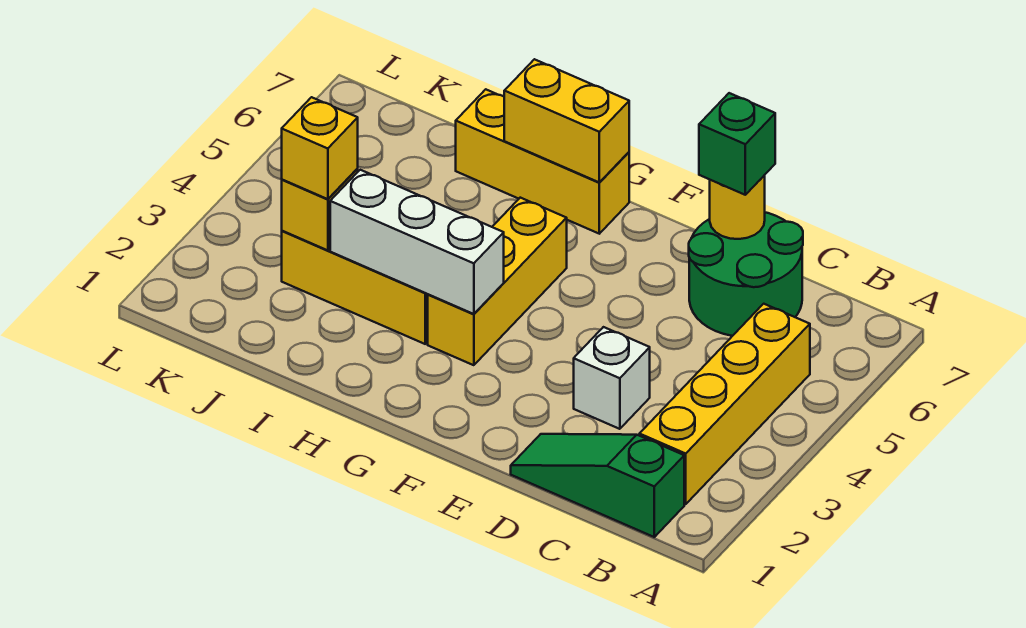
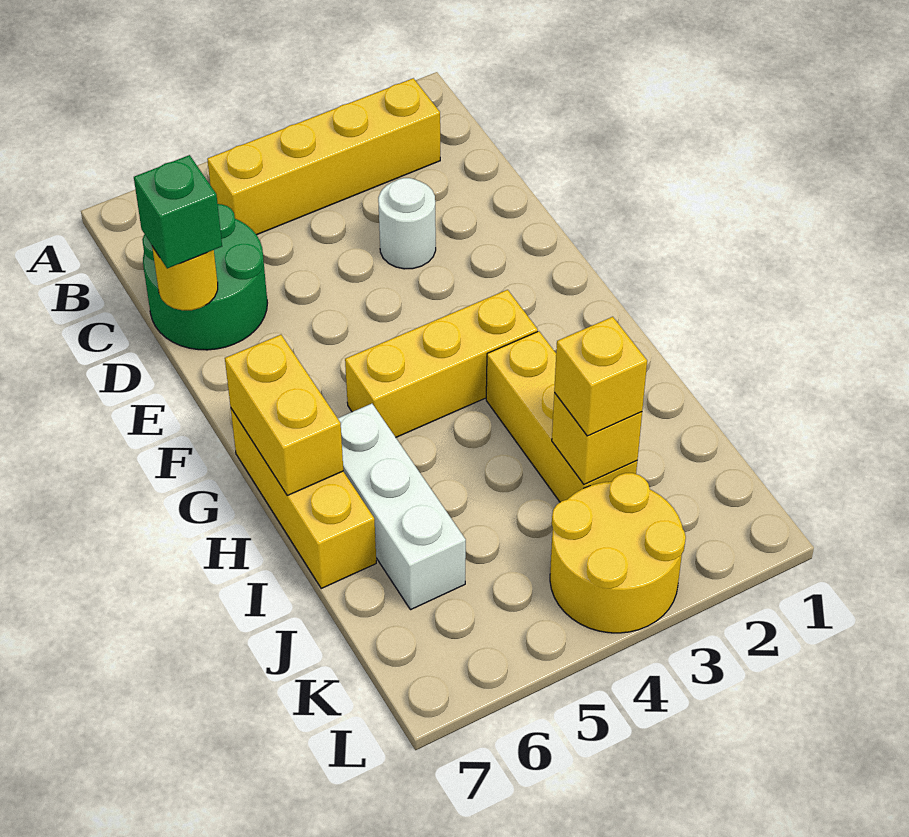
green 1x3 slope [511,434,684,537] -> none
white 1x1 brick [574,327,650,429] -> white 1x1 round brick [378,178,436,269]
white 1x3 brick [330,170,504,314] -> white 1x3 brick moved to [338,404,466,610]
none -> yellow 2x2 round brick [550,473,686,633]

